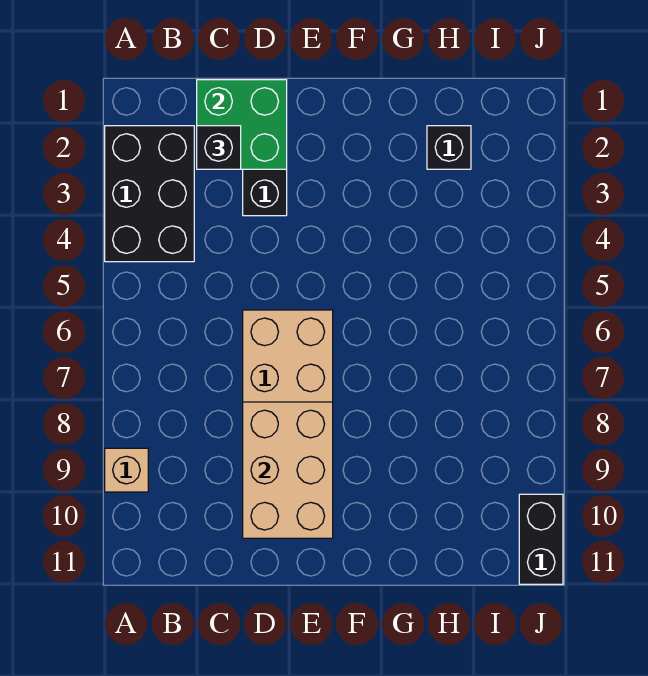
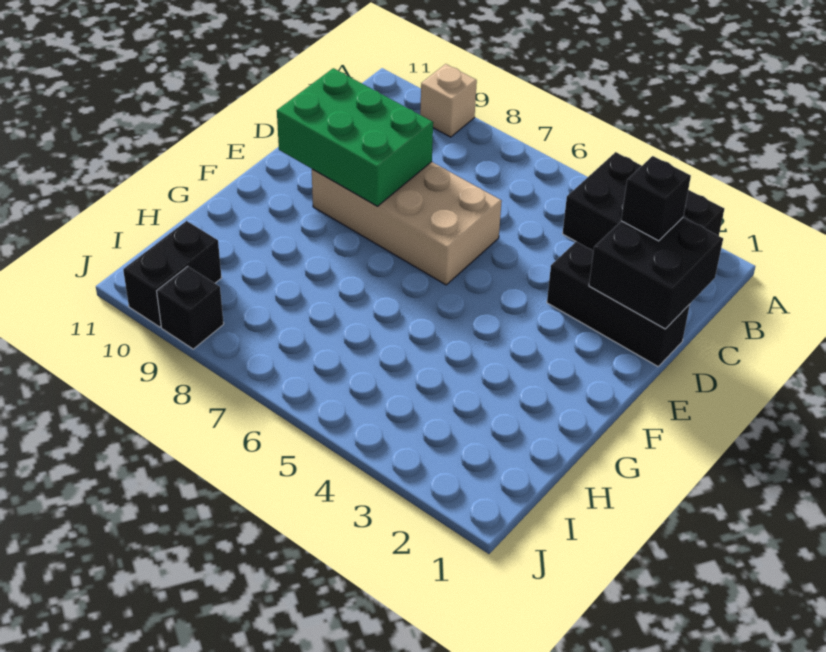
green 2x2 brick [197,80,287,169] -> black 2x2 brick [589,217,723,329]
tan 2x3 brick [243,402,333,538] -> green 2x3 brick [277,68,433,206]
black 1x1 brick [427,126,471,169] -> black 1x1 brick moved to [157,266,224,349]
black 1x2 brick [519,494,563,584] -> black 1x2 brick turned to [123,221,222,327]

